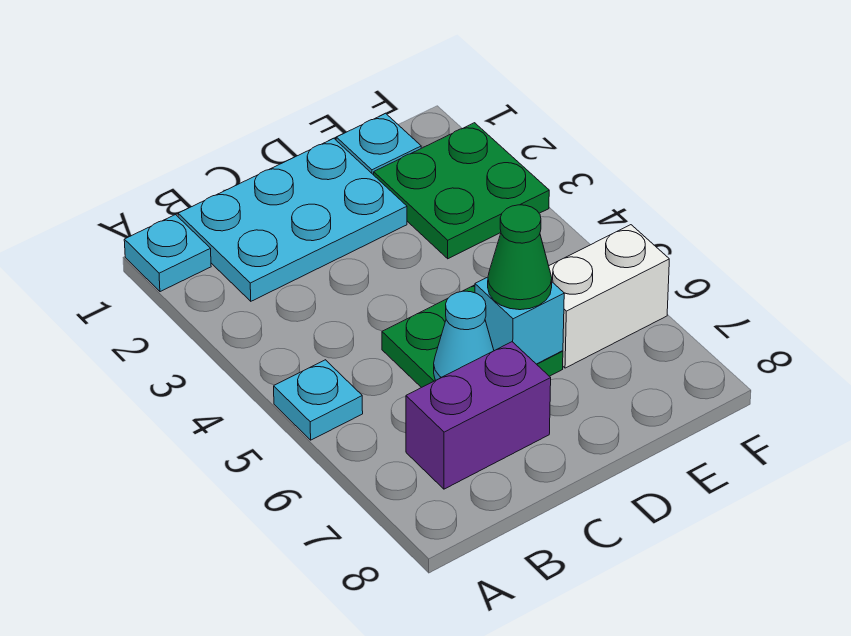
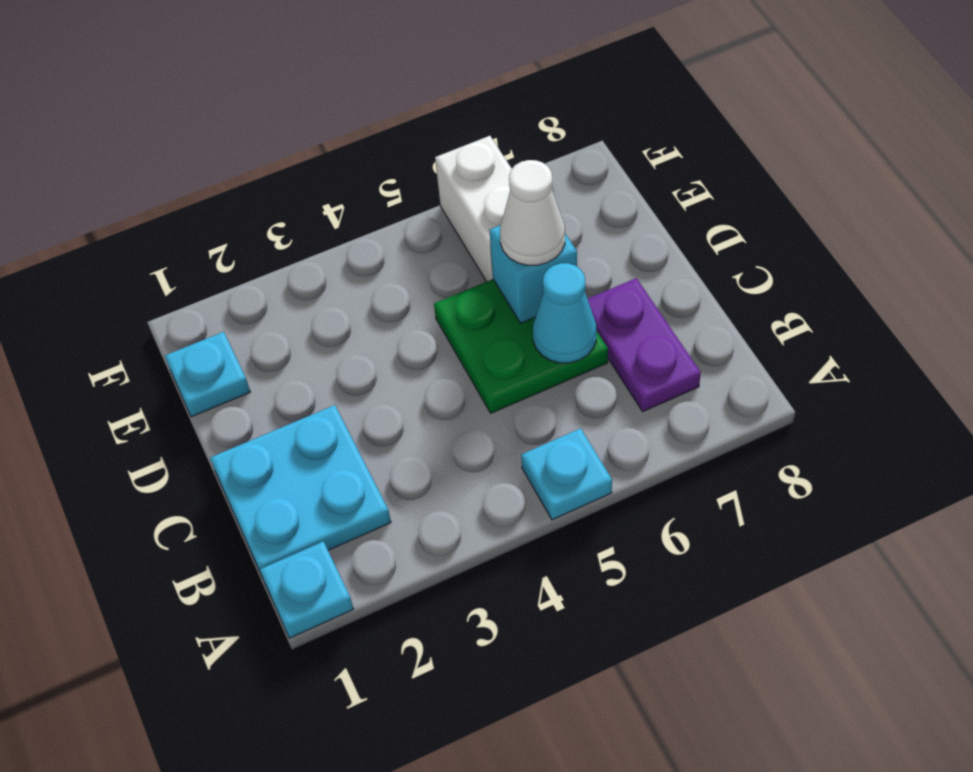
cyan 2x3 plate [178,139,407,301] -> cyan 2x2 plate [210,405,391,573]
purple 1x2 brick [406,342,551,489] -> purple 1x2 plate [588,278,701,411]
green 1x1 cone [488,205,552,310] -> white 1x1 cone [500,160,565,265]
green 2x2 plate [374,123,549,259] -> none

